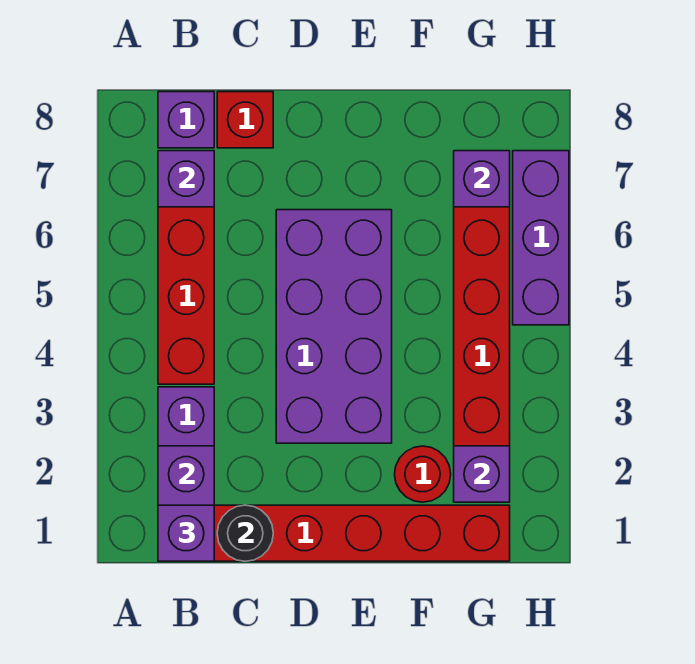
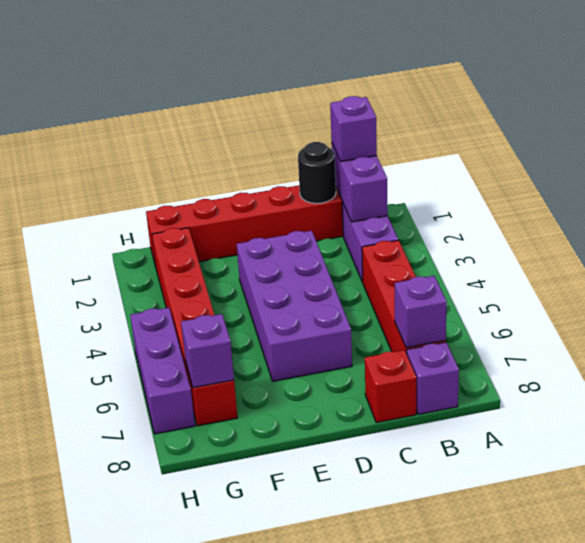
red 1x1 round brick [395,446,451,502] -> none
purple 1x1 brick [454,446,510,502] -> none

